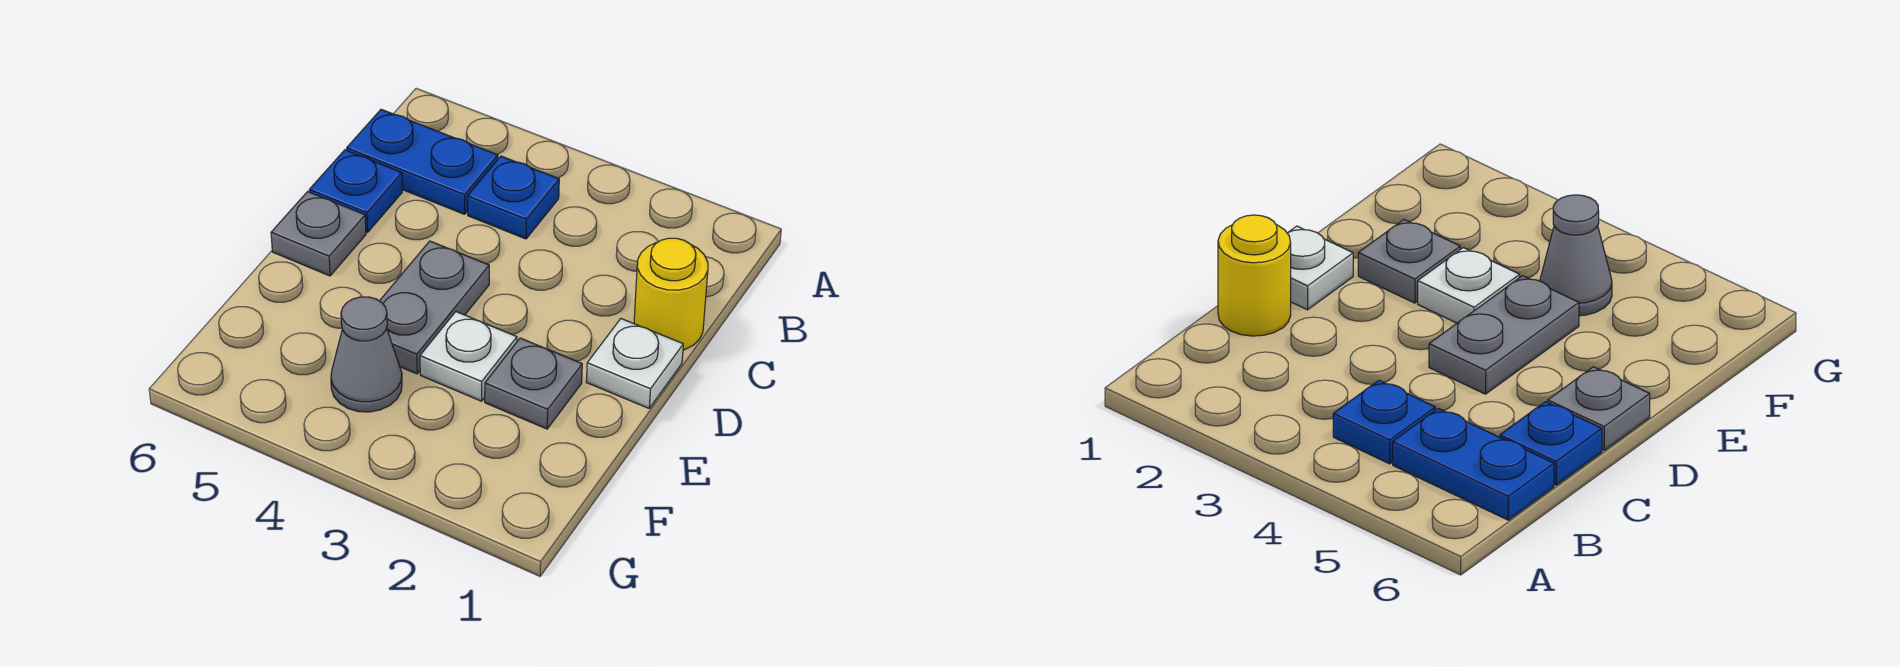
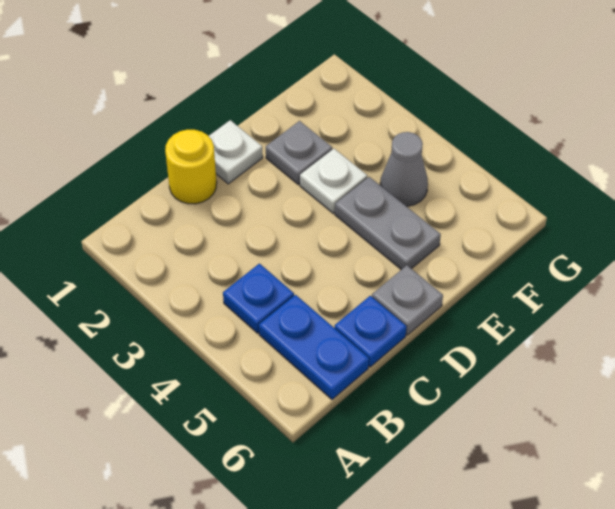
grey 1x2 plate [380,241,489,374] -> grey 1x2 plate turned to [335,177,441,270]

